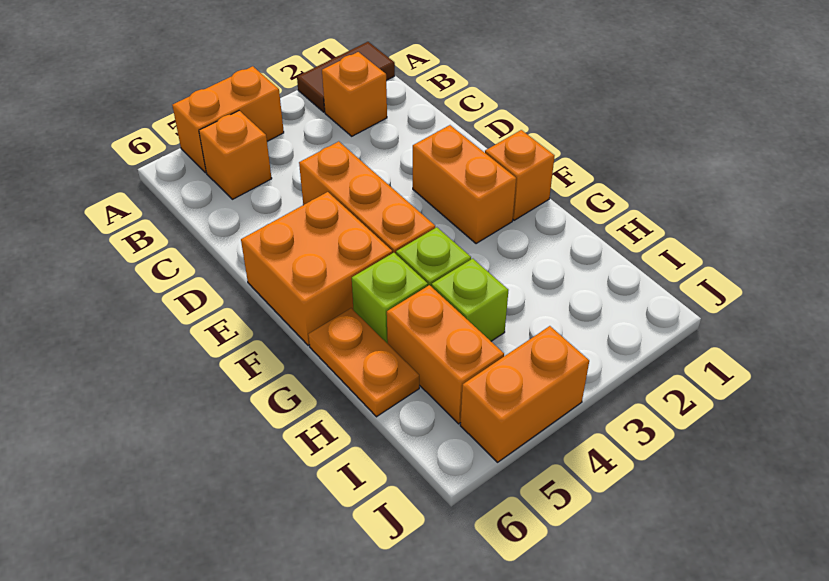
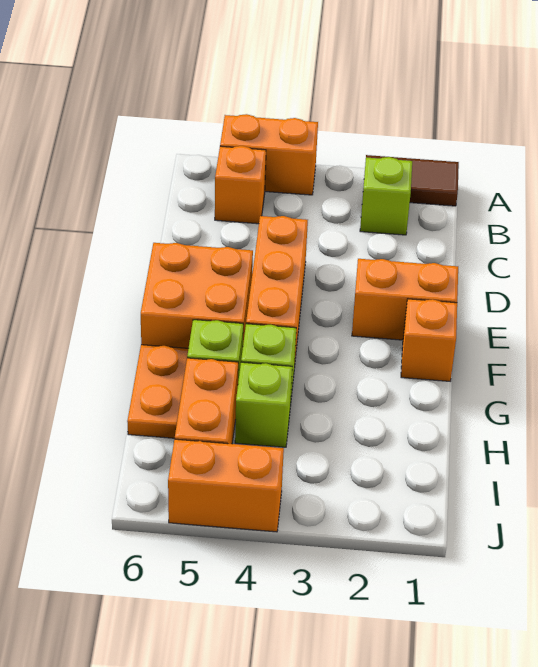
orange 1x1 brick [322,52,387,136] -> lime 1x1 brick [360,157,412,235]
orange 1x2 brick [413,125,516,244] -> orange 1x2 brick turned to [352,259,458,340]

